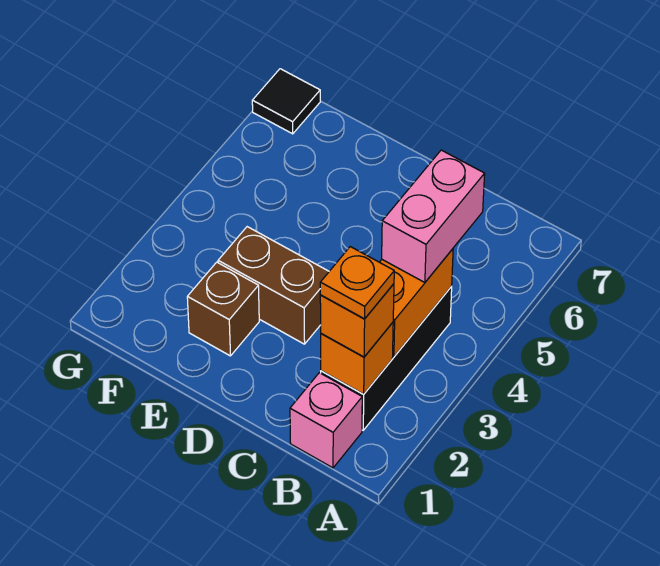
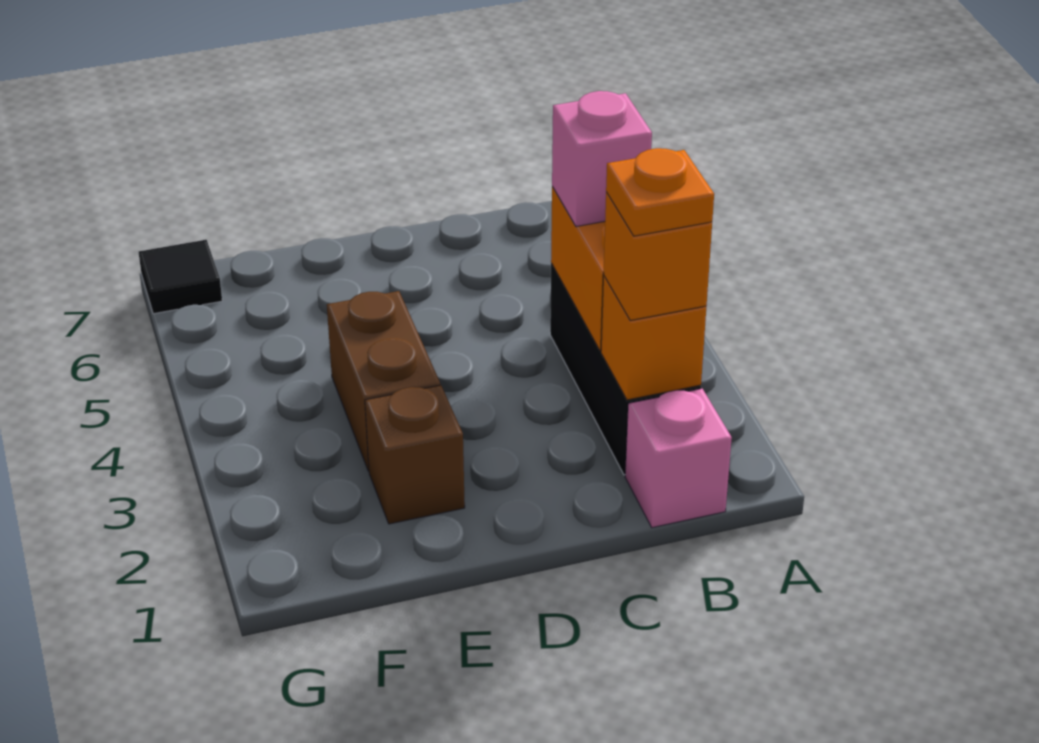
pink 1x2 brick [382,150,485,283] -> pink 1x1 brick [552,91,652,227]
brown 1x2 brick [218,227,329,344] -> brown 1x2 brick turned to [327,291,440,471]

